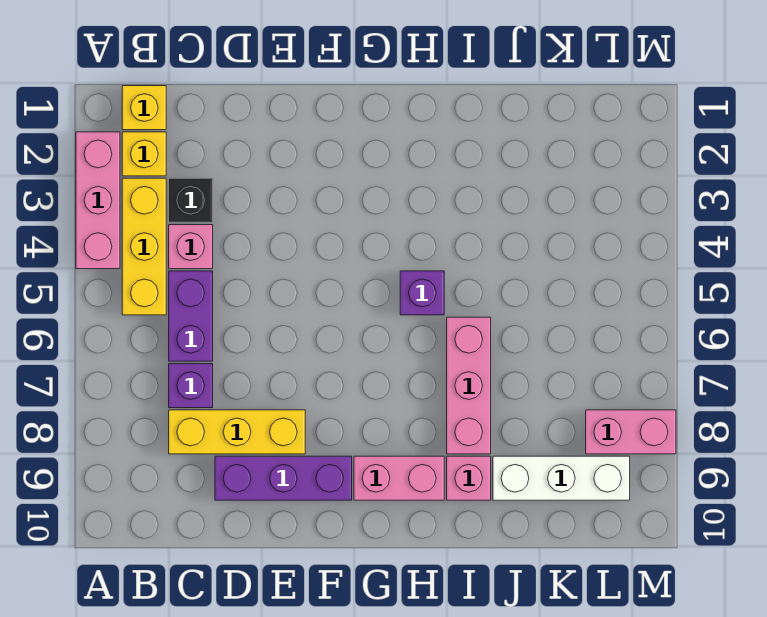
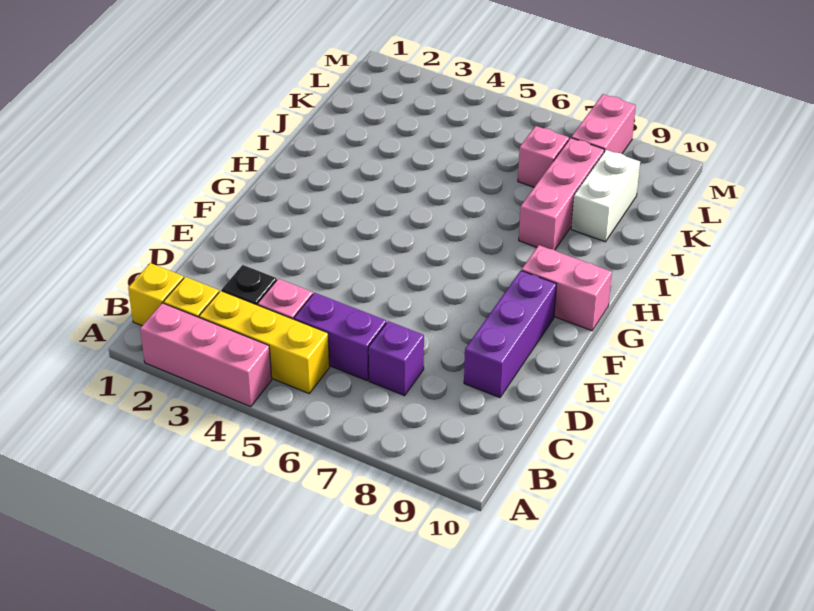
yellow 1x3 brick [169,410,305,454] -> none
pink 1x2 brick [354,456,444,500] -> pink 1x2 brick turned to [522,245,612,331]
purple 1x1 brick [400,271,444,315] -> none
pink 1x3 brick [447,317,491,454] -> pink 1x3 brick turned to [519,138,604,250]
pink 1x1 brick [447,456,491,500] -> pink 1x1 brick moved to [518,126,569,187]
white 1x3 brick [493,456,630,500] -> white 1x2 brick [571,150,640,242]

